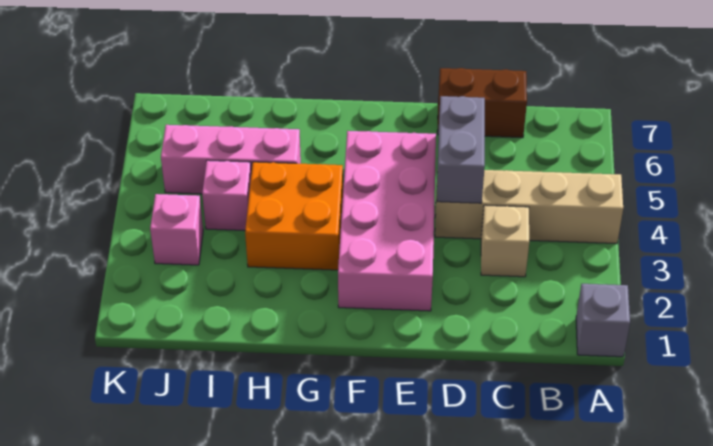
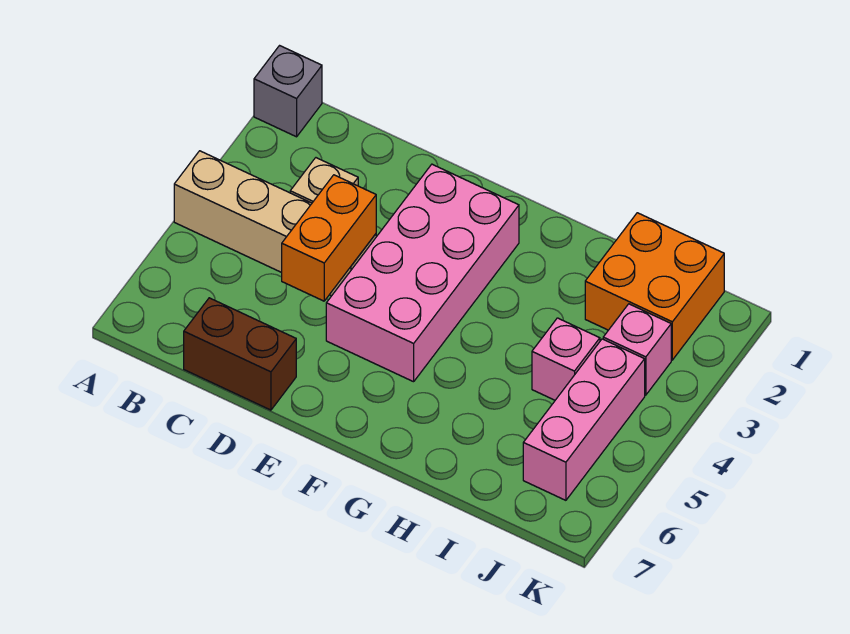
grey 1x2 brick [437,96,485,203] -> orange 1x2 brick [282,175,376,301]
orange 2x2 brick [245,162,343,270] -> orange 2x2 brick moved to [585,213,724,360]
pink 1x3 brick [161,125,301,194] -> pink 1x3 brick turned to [523,339,645,500]

